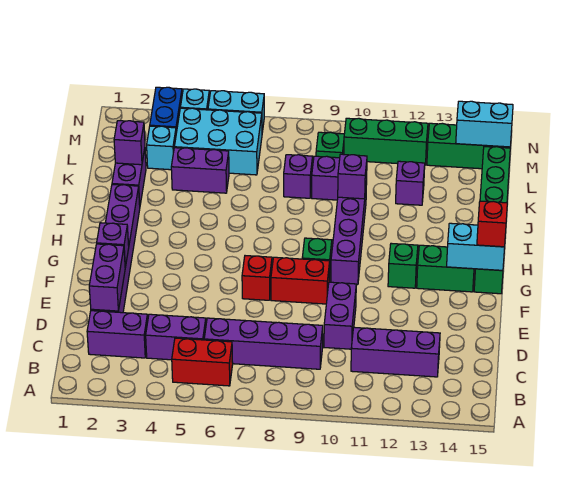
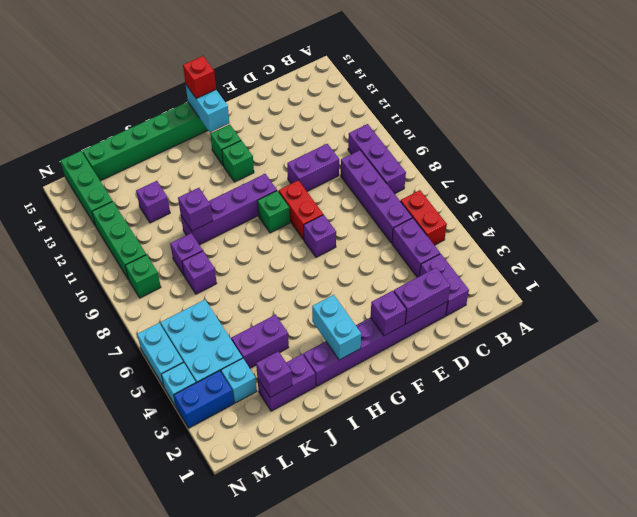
purple 1x3 brick [351,327,440,377] -> purple 1x3 brick moved to [348,124,406,194]
red 1x1 brick [242,256,272,300] -> purple 1x1 brick [304,215,336,257]
green 1x2 brick [417,245,474,292] -> green 1x1 brick [210,124,241,165]
purple 1x2 brick [171,148,229,193] -> purple 1x2 brick turned to [231,315,289,368]
green 1x1 plate [316,132,344,158] -> green 1x1 brick [125,255,161,298]
cyan 1x2 brick [456,101,513,147] -> cyan 1x2 brick moved to [312,295,361,360]

